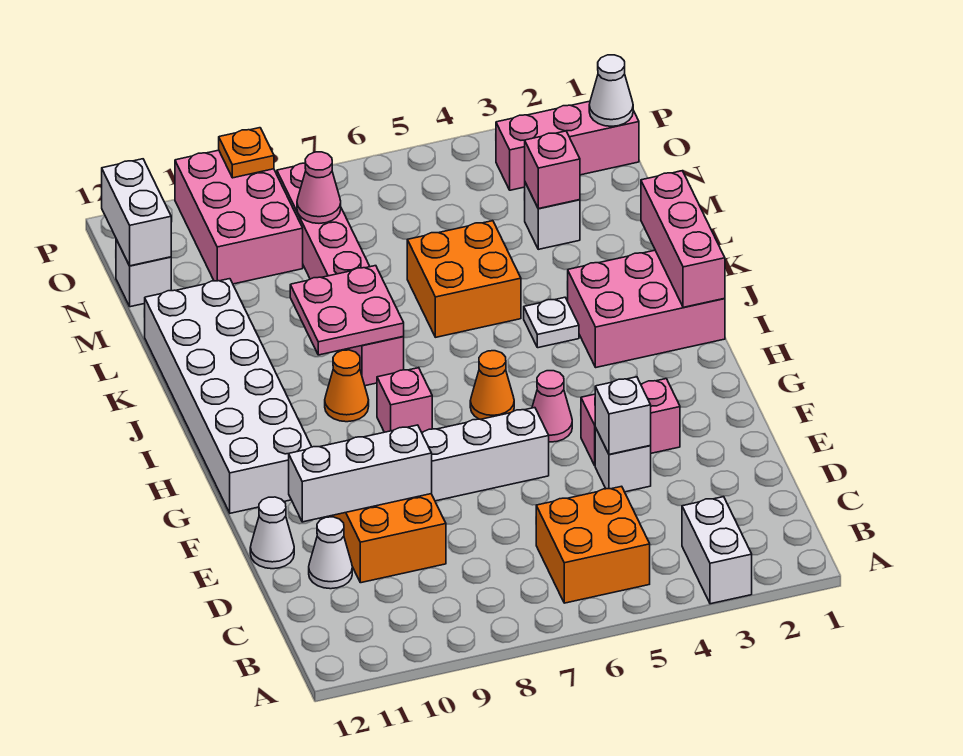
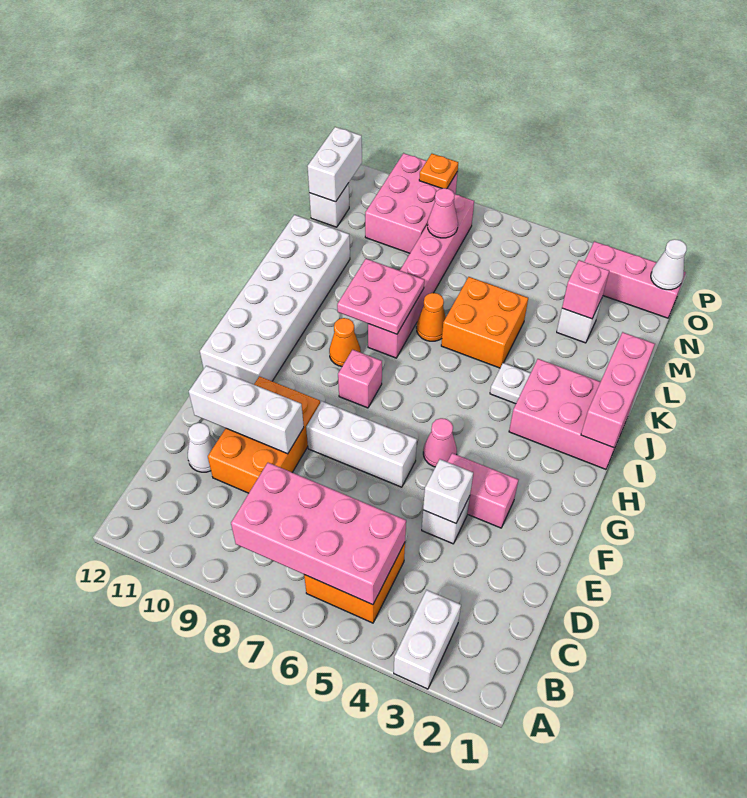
none -> pink 2x4 brick [231,463,406,605]
white 1x1 cone [250,497,294,569] -> none
orange 1x1 cone [470,351,514,419] -> orange 1x1 cone moved to [416,293,446,341]

